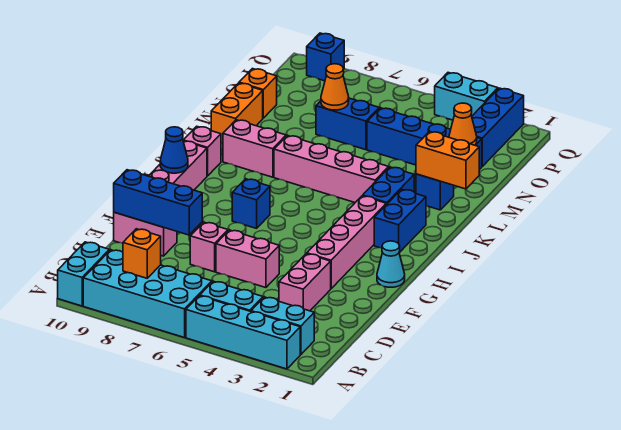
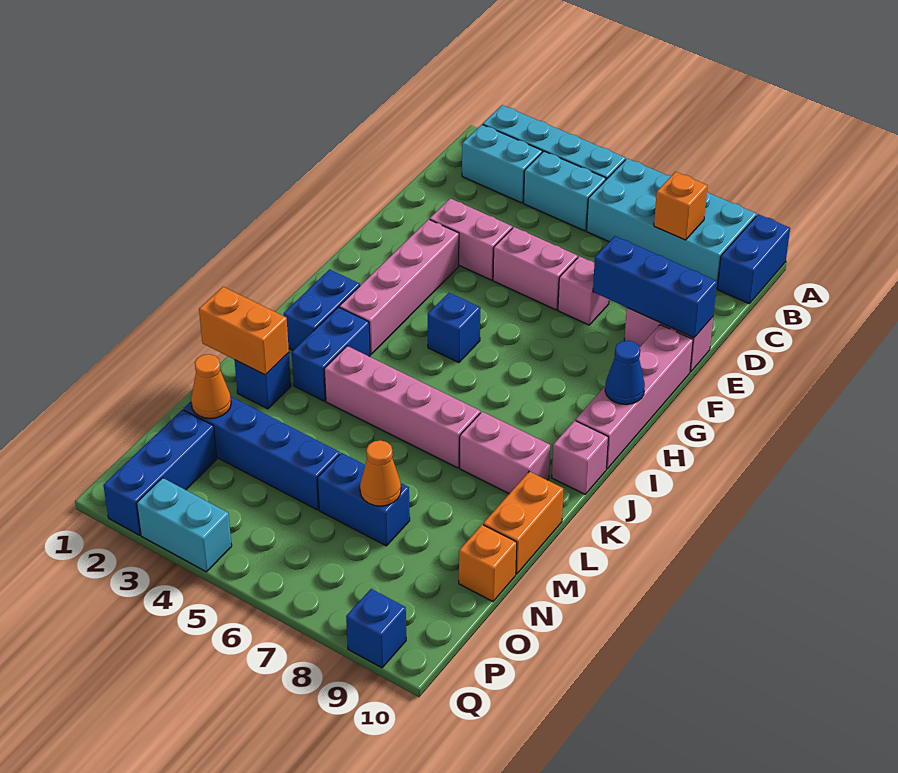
cyan 1x2 brick [58,242,109,306] -> blue 1x2 brick [717,214,790,304]
pink 1x2 brick [279,254,331,311] -> pink 1x2 brick turned to [430,198,512,280]
cyan 1x1 cone [377,241,405,287] -> none
blue 1x1 brick [232,179,270,228] -> blue 1x1 brick moved to [428,293,480,363]

